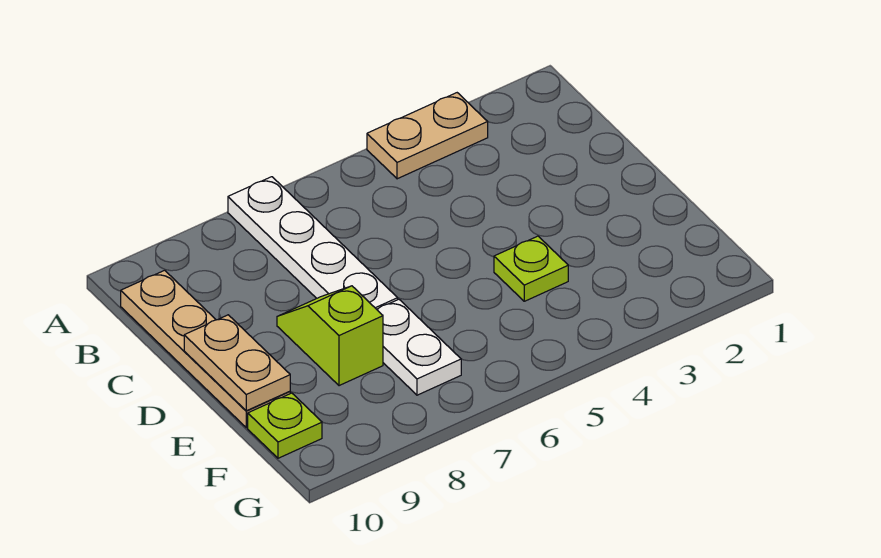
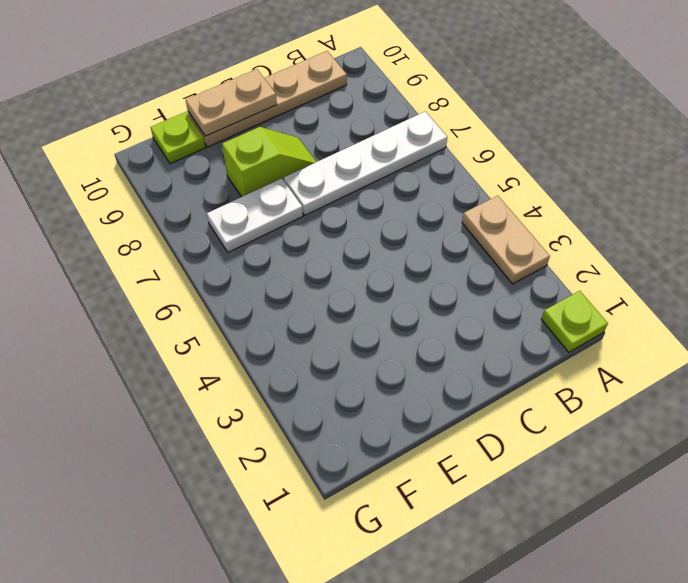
lime 1x1 plate [494,236,568,301] -> lime 1x1 plate moved to [541,291,608,352]

